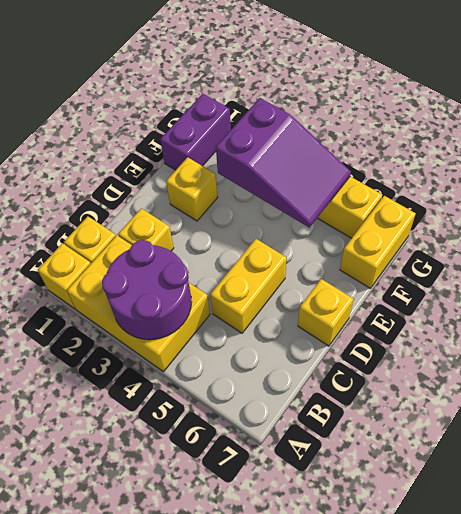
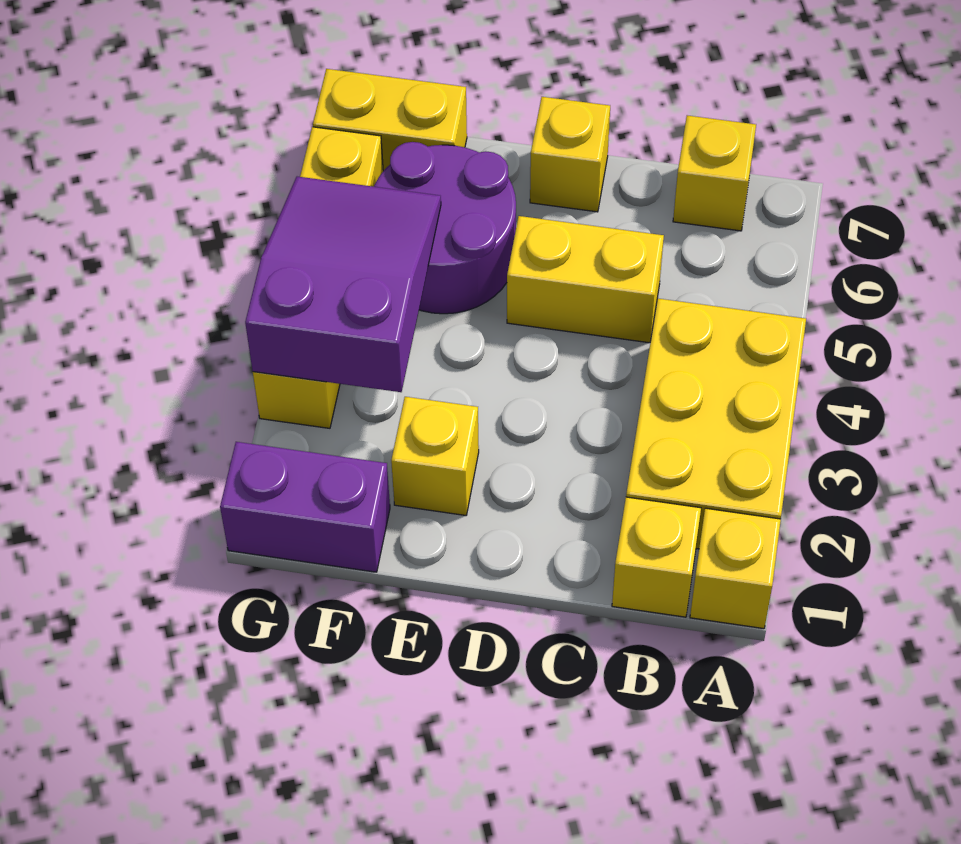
purple 2x2 round brick [102,240,192,340] -> purple 2x2 round brick moved to [374,142,516,314]
yellow 1x1 brick [118,208,174,251] -> yellow 1x1 brick moved to [673,115,756,231]

